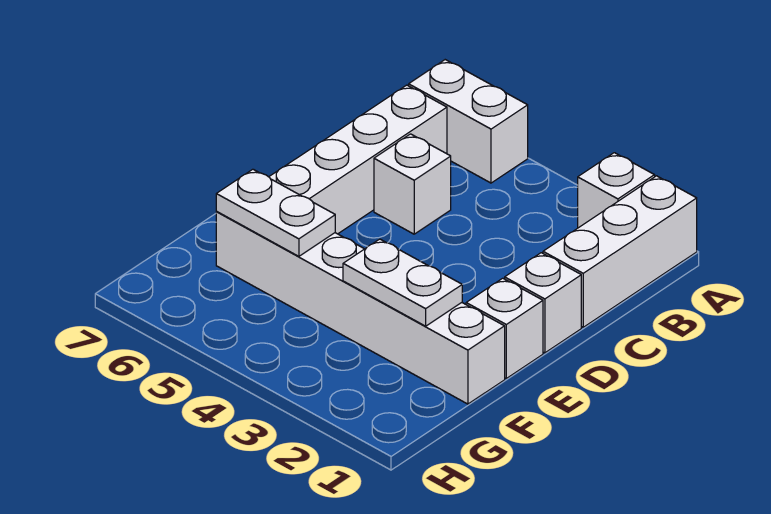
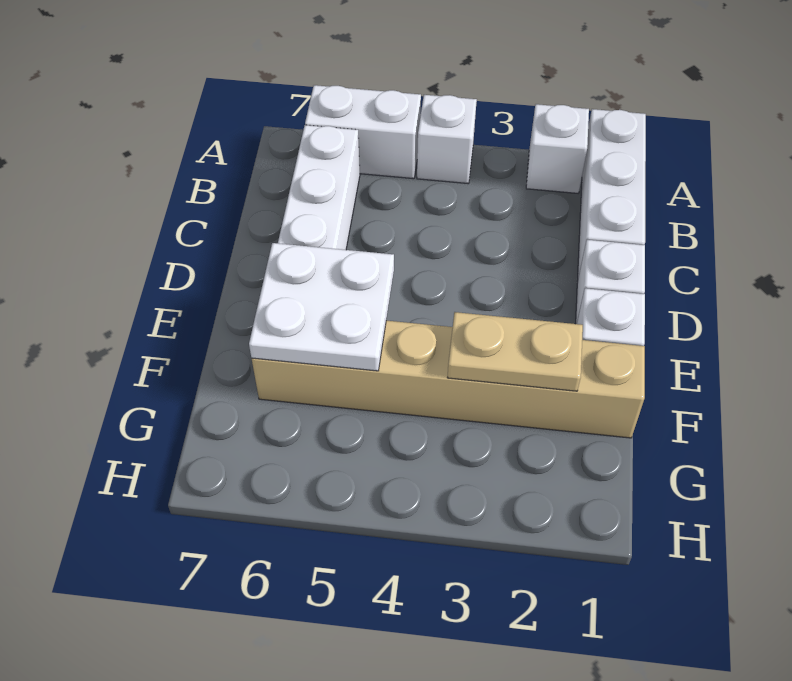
white 1x1 brick [374,134,451,234] -> white 1x1 brick moved to [417,95,477,183]
white 1x6 brick [216,212,505,404] -> tan 1x6 brick [252,320,645,438]
white 1x2 plate [343,239,462,326] -> tan 1x2 plate [447,312,583,391]
white 1x2 plate [216,169,335,256] -> white 2x2 plate [249,243,394,371]

